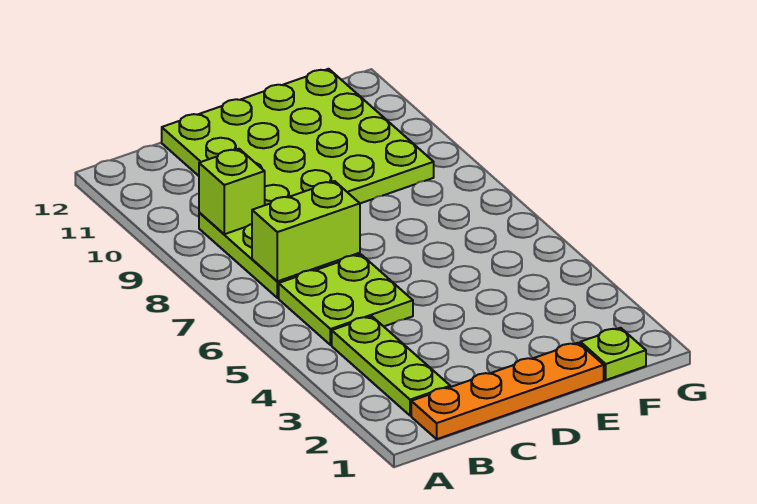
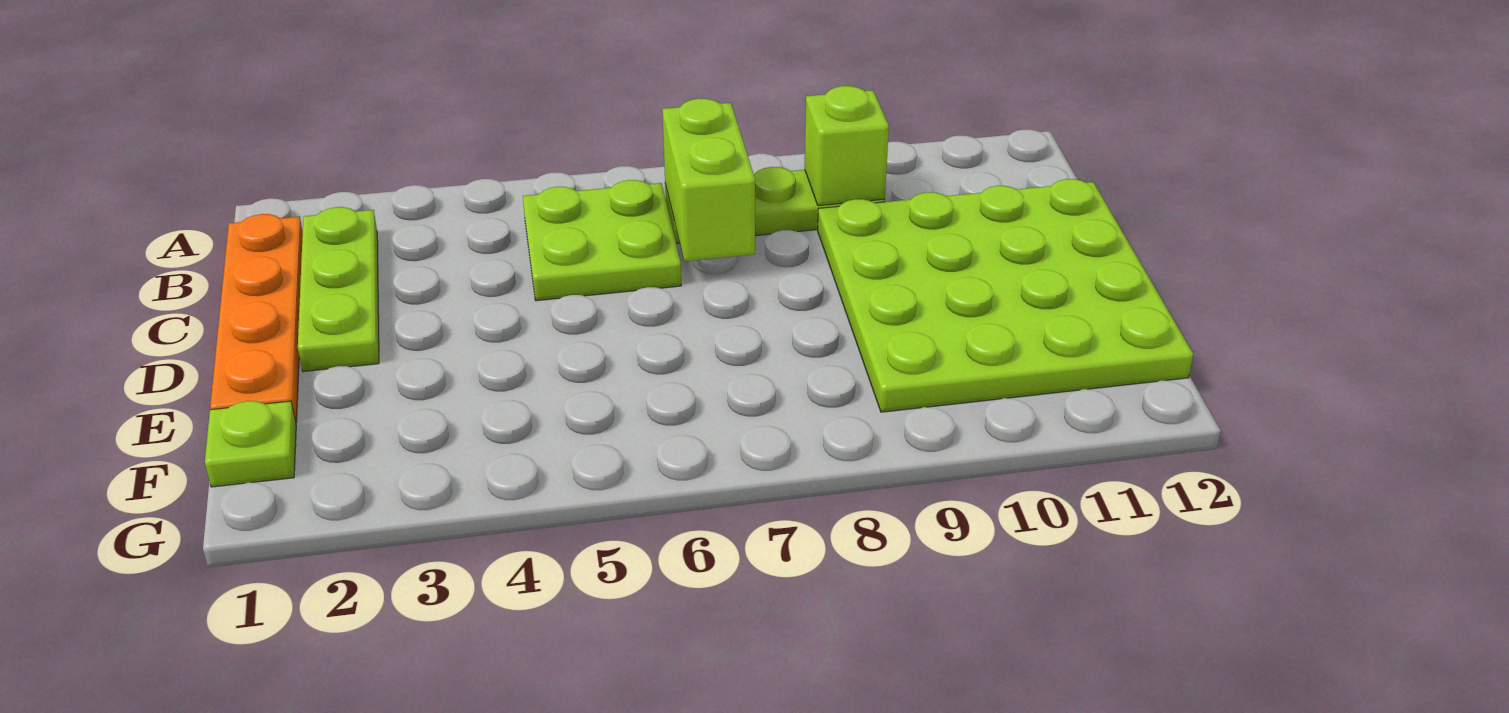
lime 1x3 plate [332,316,450,416] -> lime 1x3 plate turned to [298,207,379,372]

